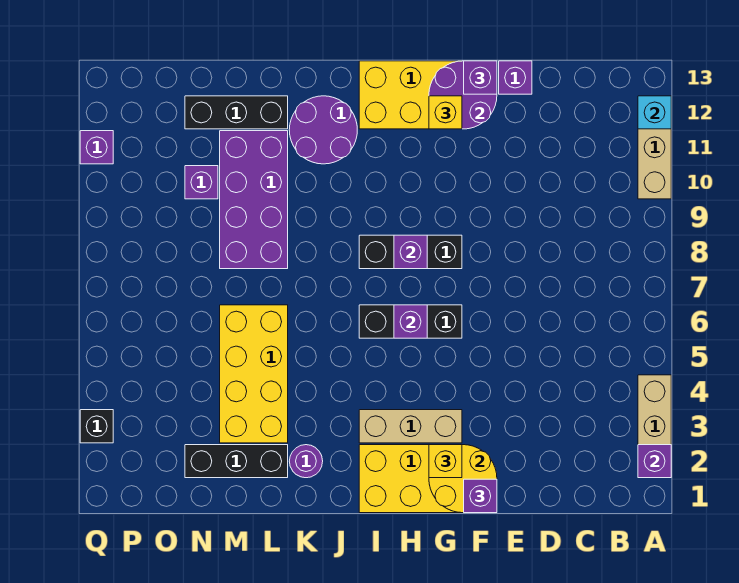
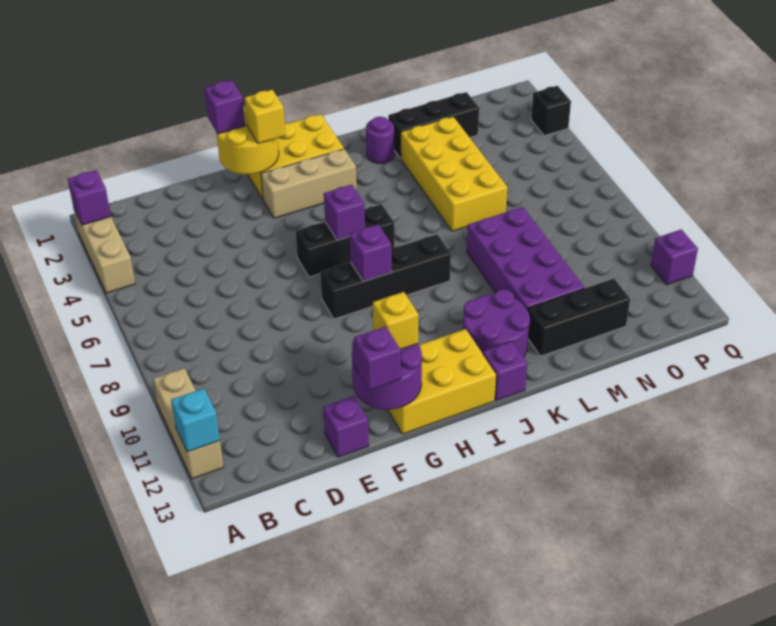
black 1x3 brick [359,235,462,269] -> black 1x4 brick [320,234,451,319]
purple 1x1 brick [185,166,218,199] -> purple 1x1 brick moved to [483,341,527,401]

